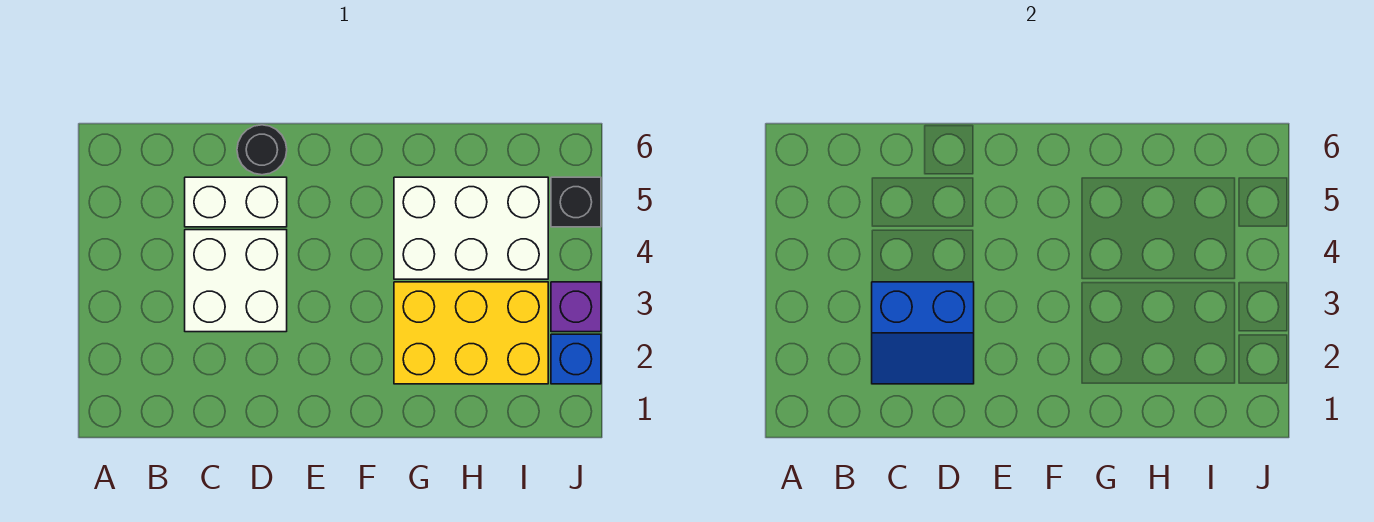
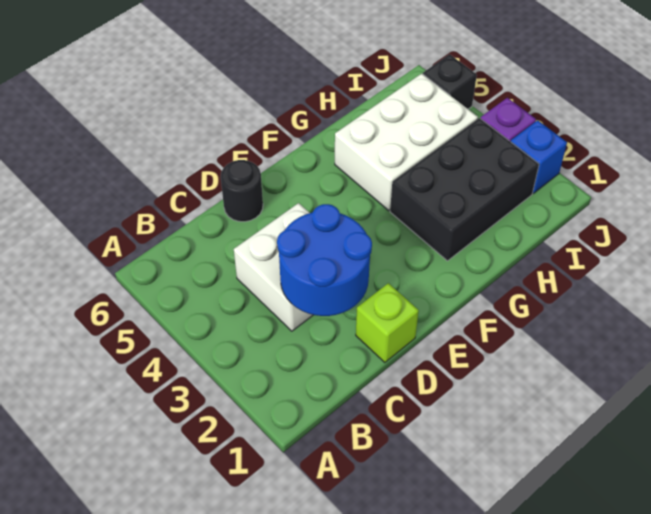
blue 2x2 slope [872,282,974,384] -> blue 2x2 round brick [277,204,372,316]
white 1x2 brick [185,177,287,227] -> none
none -> lime 1x1 brick [356,283,419,363]
yellow 2x3 brick [394,282,548,384] -> black 2x3 brick [390,118,539,261]

